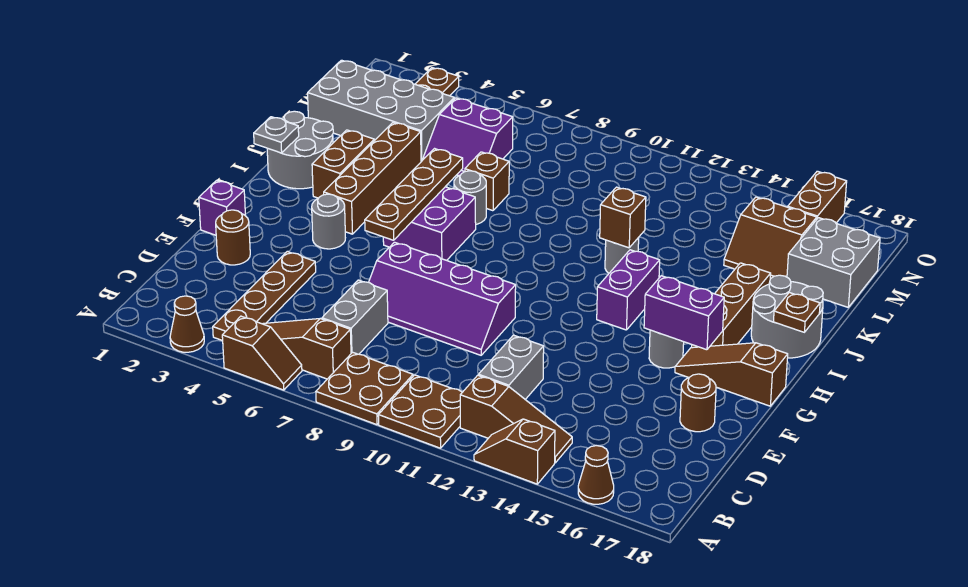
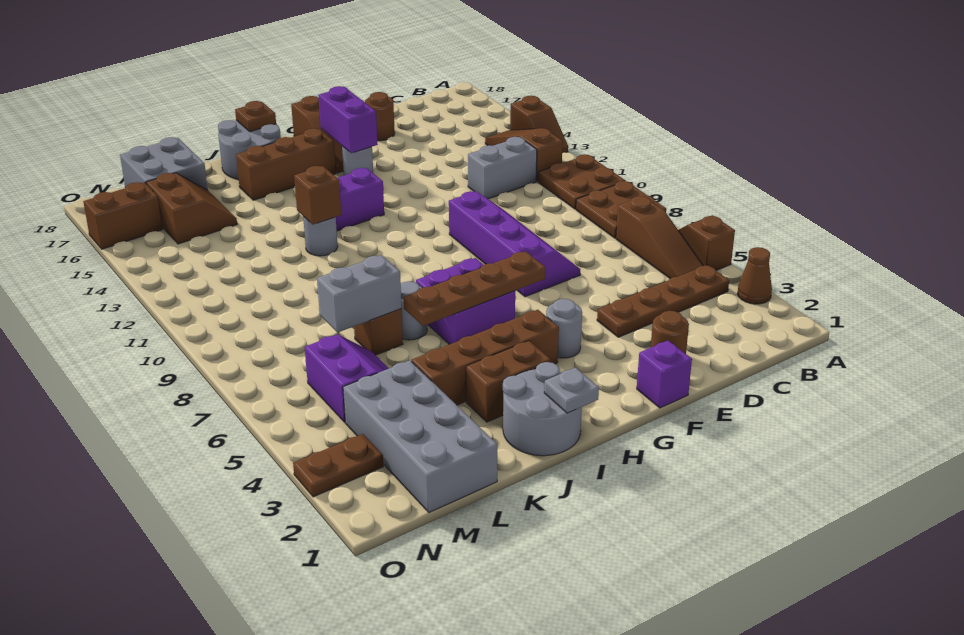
brown 1x1 cone [578,446,614,504] -> none
grey 1x2 brick [322,280,388,354] -> grey 1x2 brick moved to [317,255,401,332]

